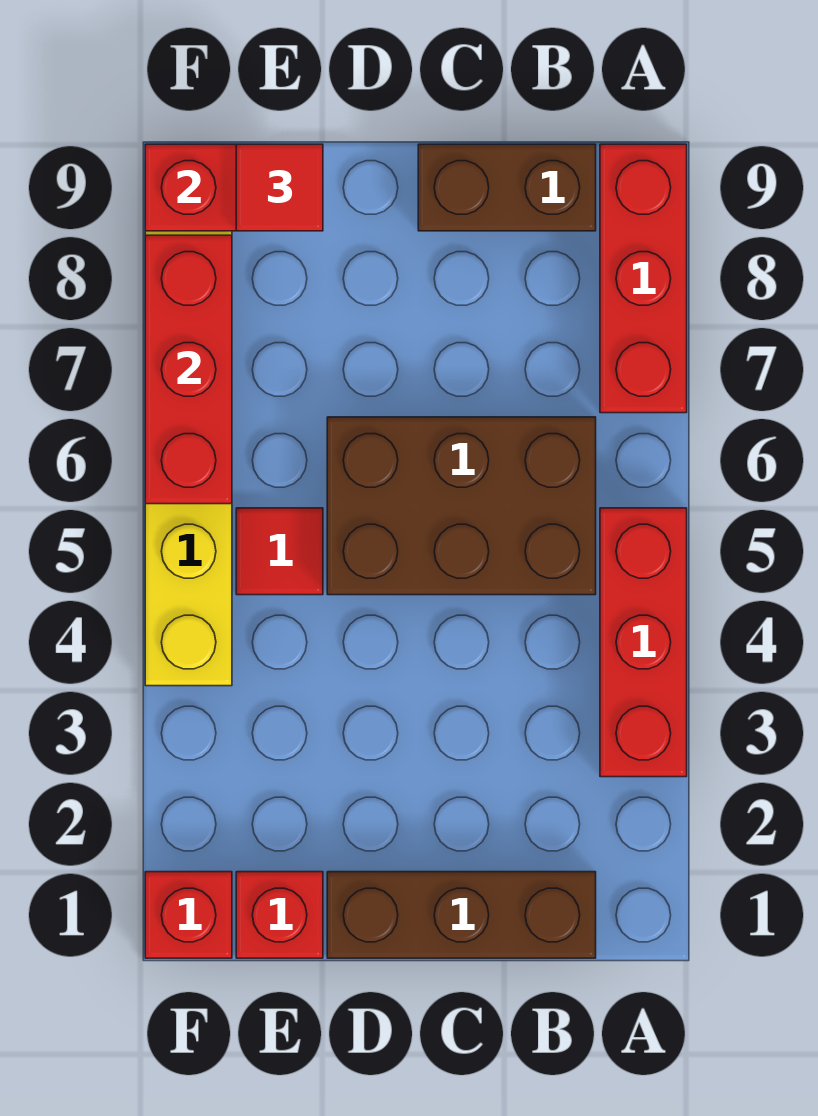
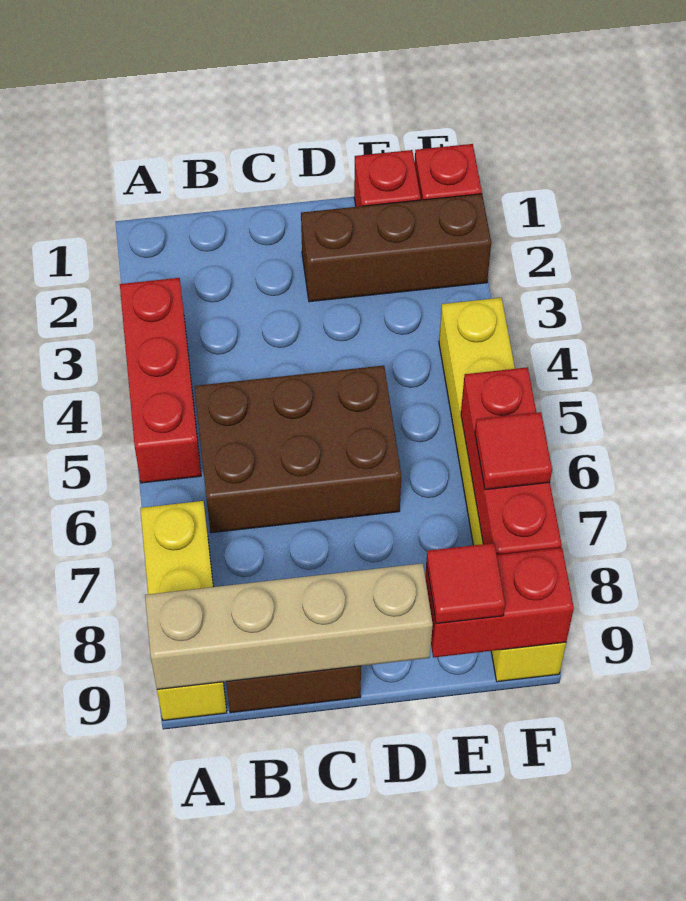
red 1x3 brick [600,144,687,413] -> yellow 1x3 brick [140,501,227,720]
none -> tan 1x4 brick [145,563,433,690]
brown 1x3 brick [327,872,596,958] -> brown 1x3 brick moved to [301,194,491,302]
red 1x1 tile [236,508,323,595] -> red 1x1 tile moved to [475,412,552,490]

